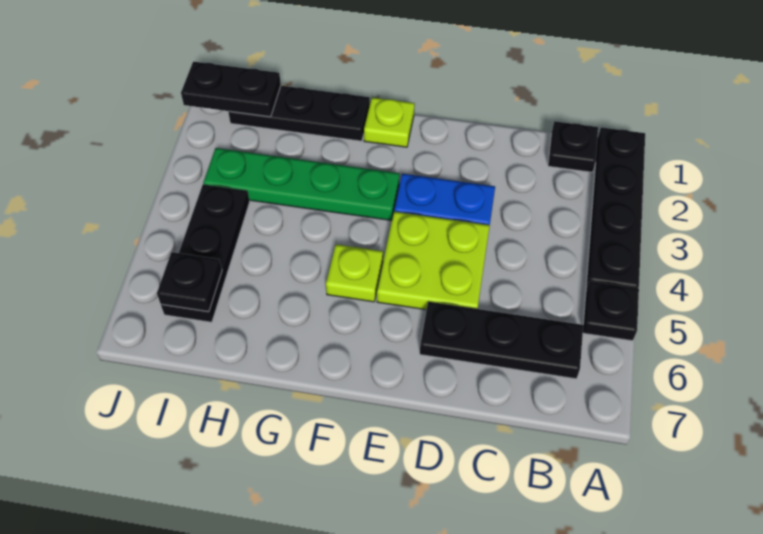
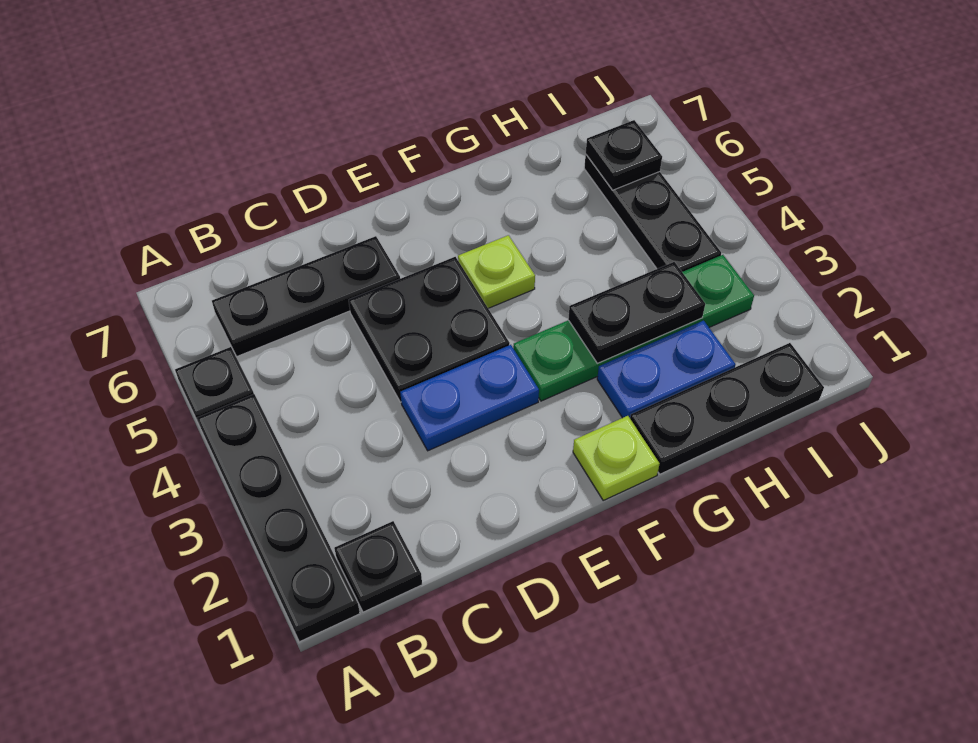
lime 2x2 plate [377,212,490,310] -> black 2x2 plate [349,257,510,402]
none -> blue 1x2 plate [597,321,735,418]
black 1x2 plate [181,62,281,117] -> black 1x2 plate moved to [568,262,705,363]

